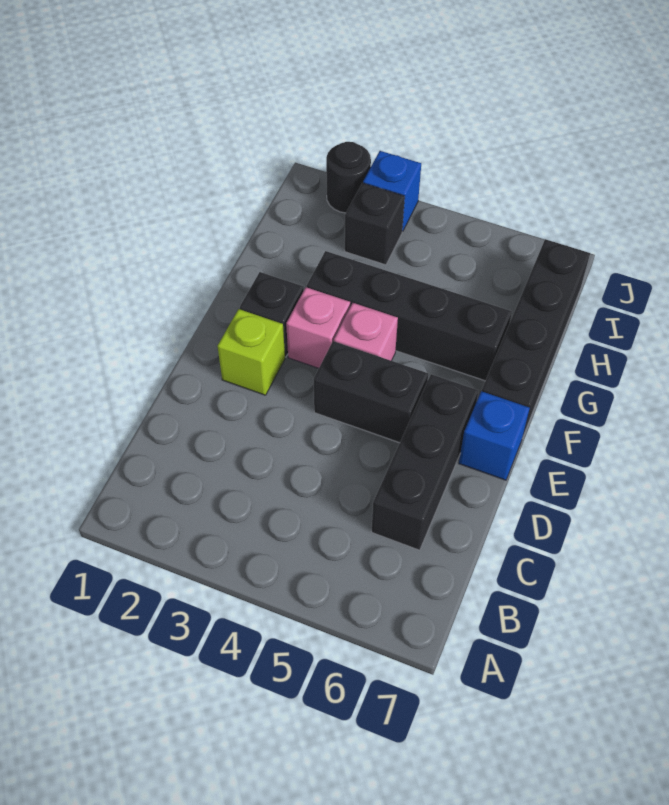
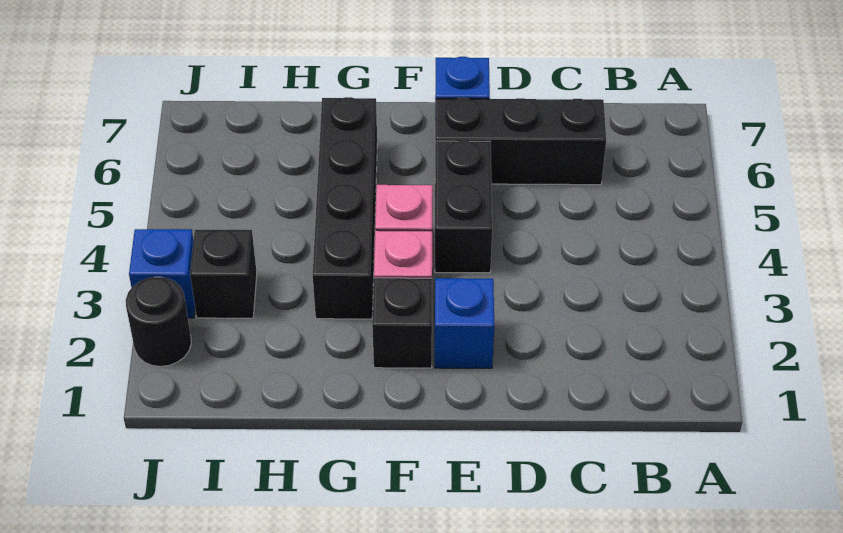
lime 1x1 brick [218,309,285,395] -> blue 1x1 brick [435,278,494,368]
black 1x4 brick [482,239,590,438] -> none

